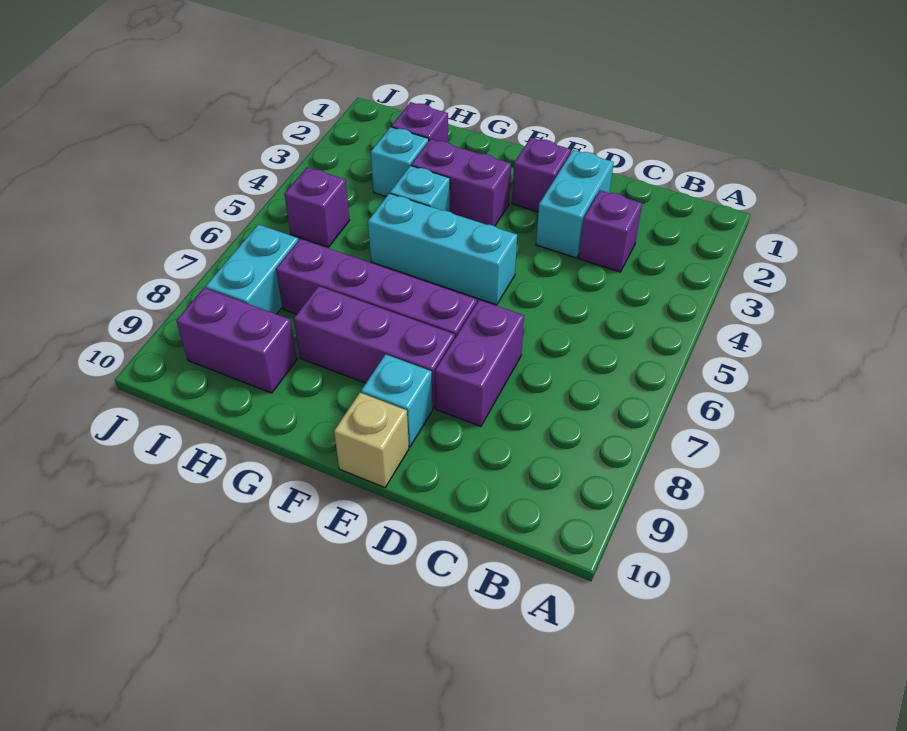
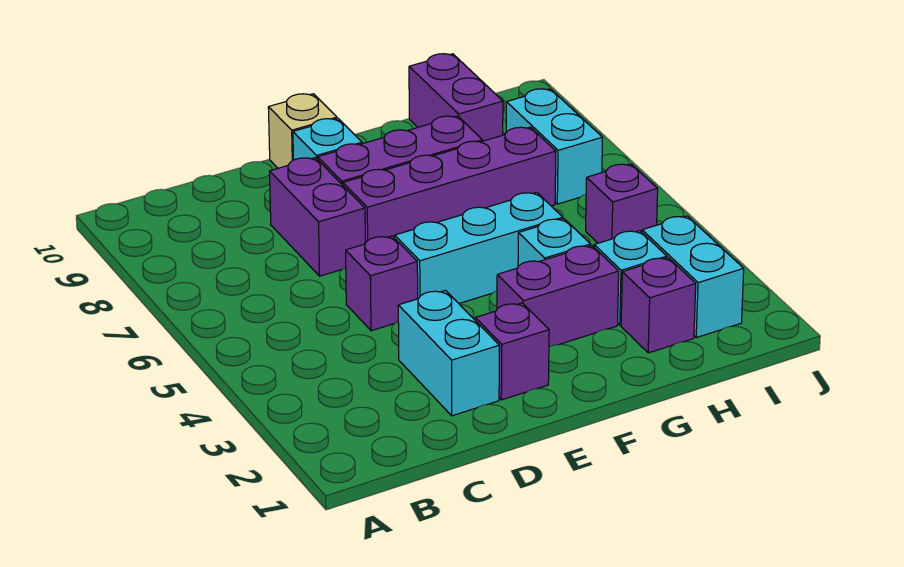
purple 1x1 brick [579,190,642,272] -> purple 1x1 brick moved to [346,236,418,331]
purple 1x2 brick [176,288,297,393] -> purple 1x2 brick turned to [409,54,503,141]
none -> cyan 1x2 brick [642,216,744,338]

